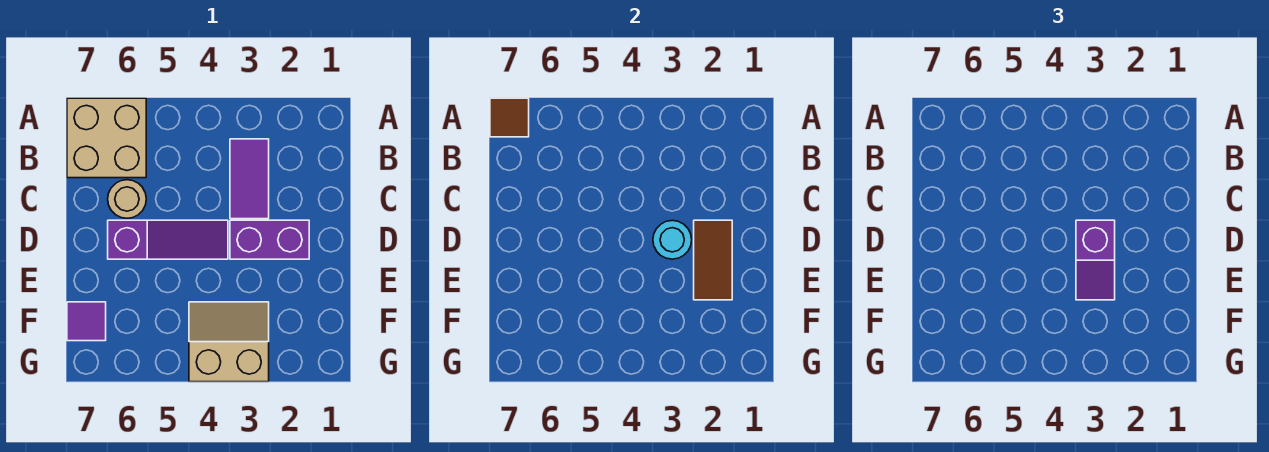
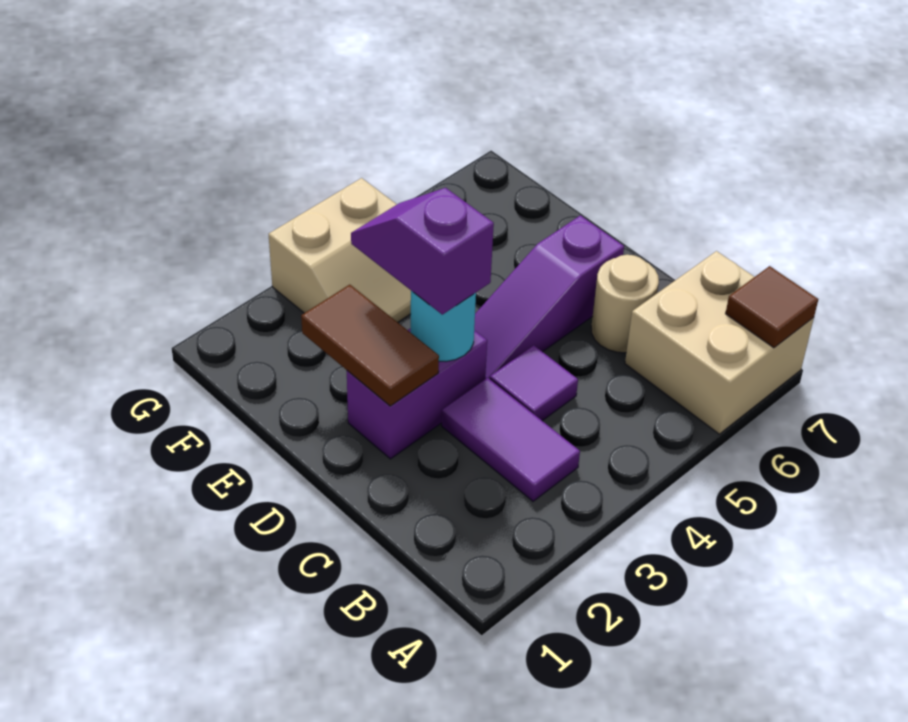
purple 1x1 tile [67,302,106,341] -> purple 1x1 tile moved to [490,346,578,421]

